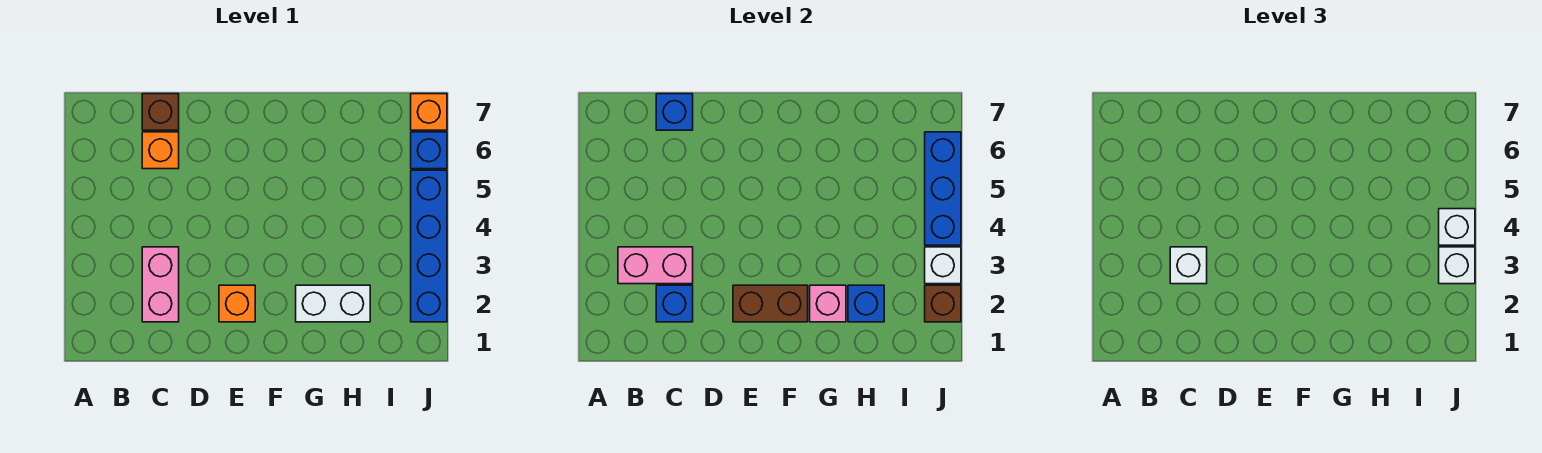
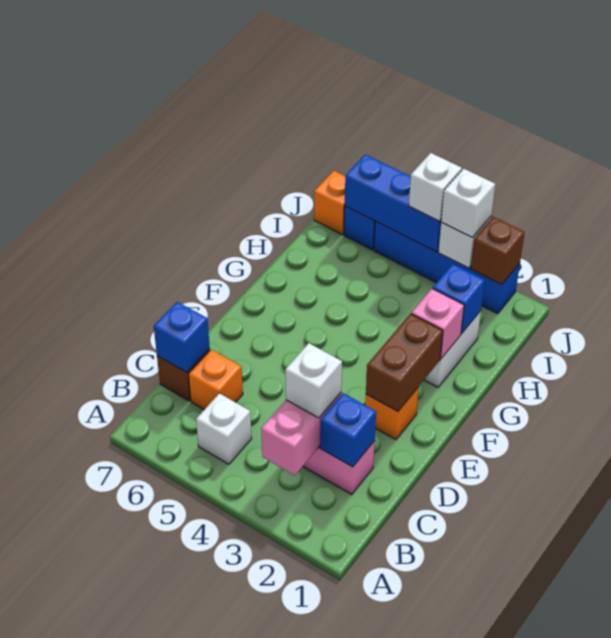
none -> white 1x1 brick [196,393,252,464]

